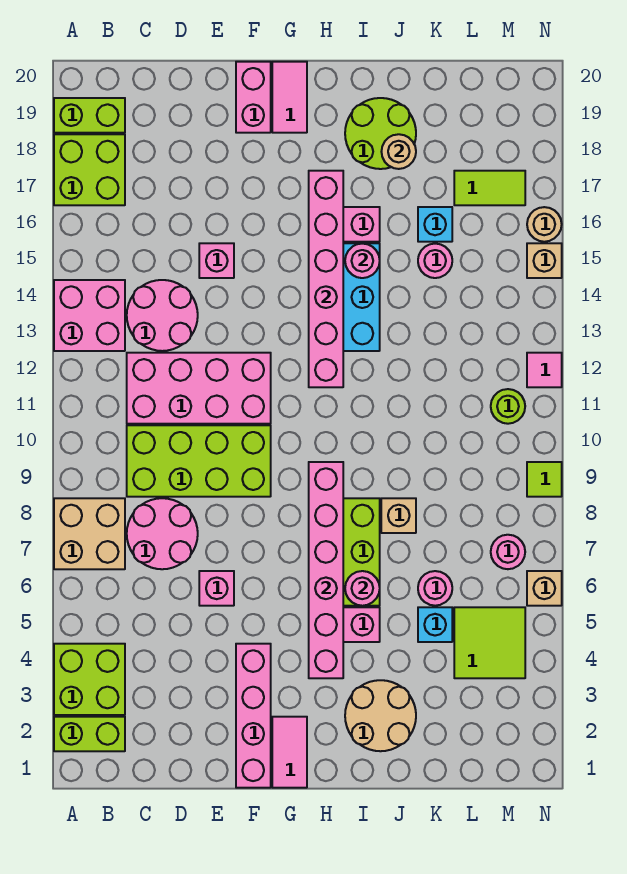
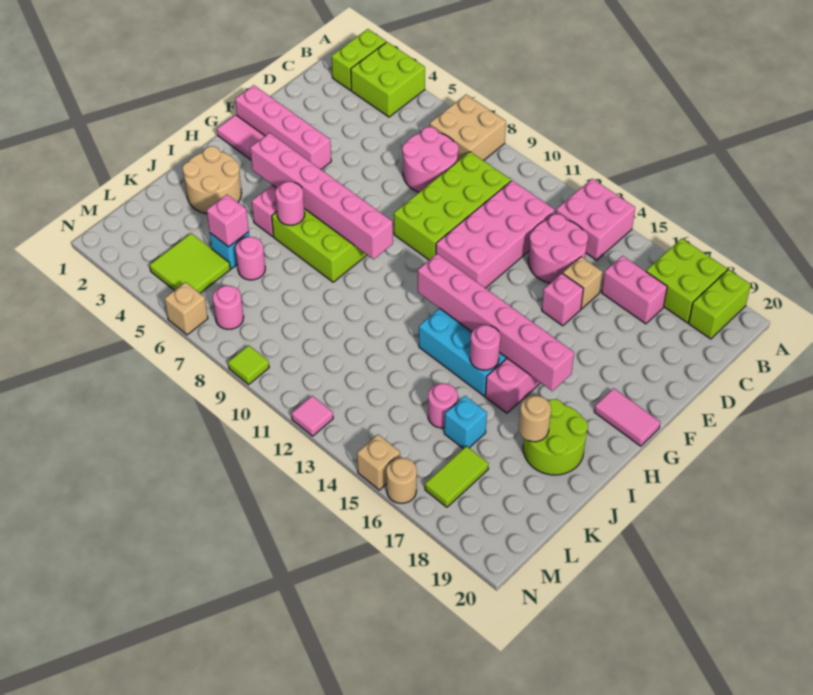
pink 1x1 brick [199,571,234,606] -> pink 1x1 brick moved to [207,195,249,247]
pink 1x2 brick [236,62,271,133] -> pink 1x2 brick moved to [602,256,667,324]
tan 1x1 brick [381,498,416,533] -> tan 1x1 brick moved to [563,257,602,309]
lime 1x1 round brick [491,389,525,424] -> none

